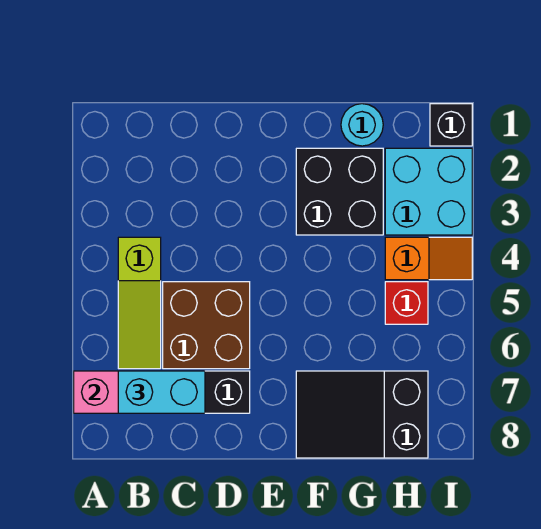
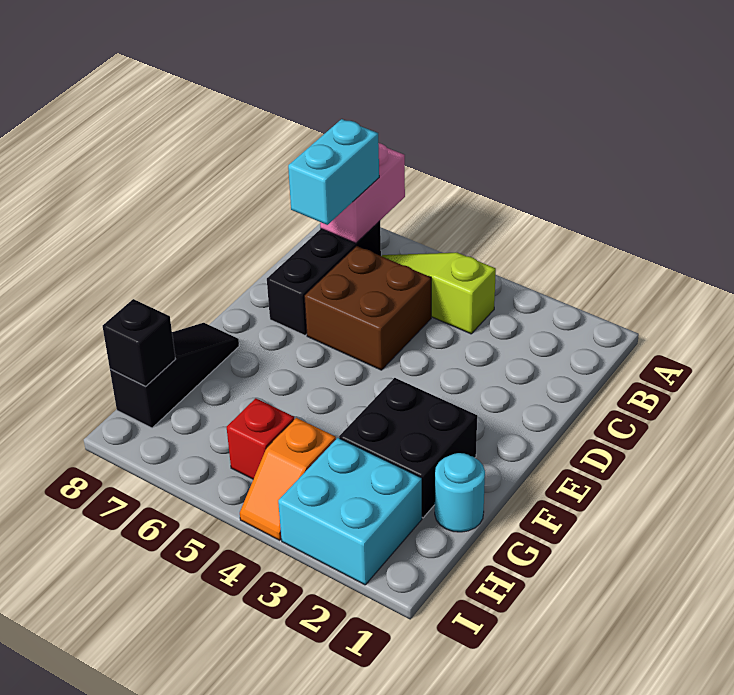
black 2x3 slope [296,371,428,458] -> black 1x3 slope [110,323,239,428]
black 1x1 brick [430,104,472,146] -> black 1x1 brick moved to [103,299,175,386]

